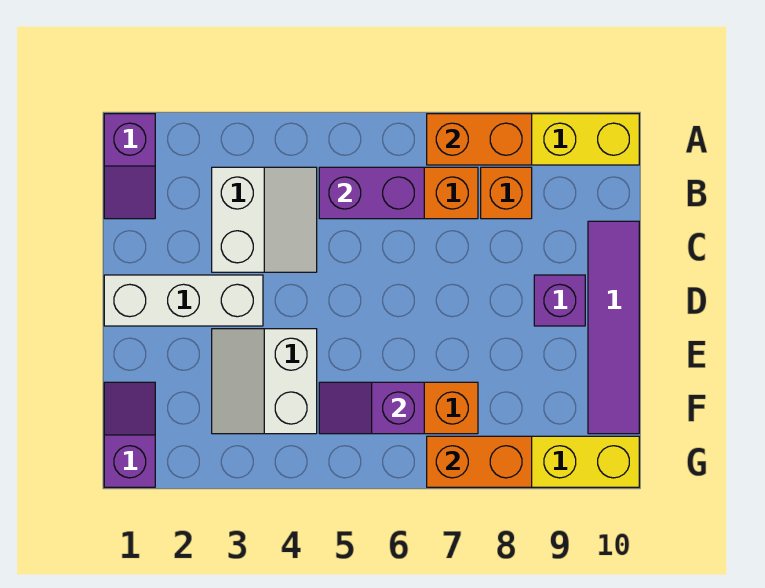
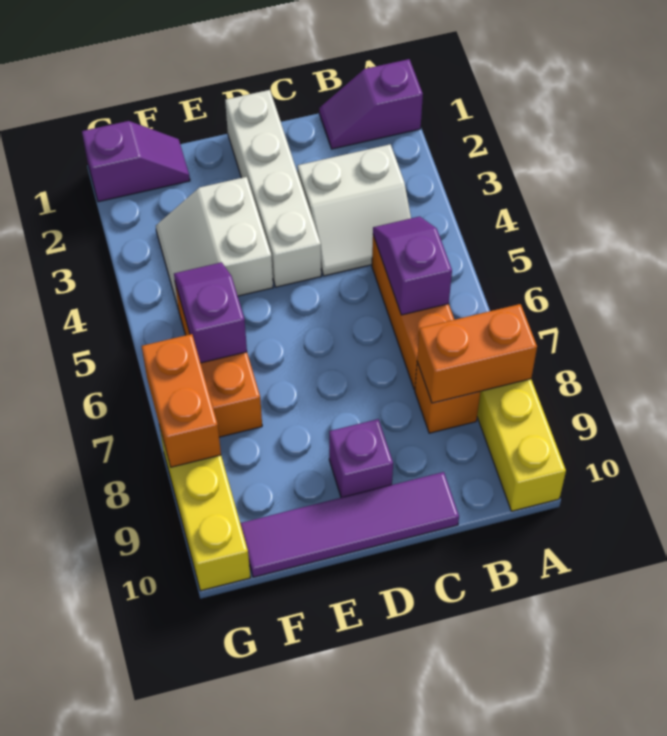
orange 1x2 brick [427,114,532,165] -> orange 1x2 brick turned to [417,304,537,403]
purple 1x2 brick [319,167,424,219] -> purple 1x2 slope [373,216,452,315]
white 1x3 brick [104,275,263,326] -> white 1x4 brick [225,90,321,287]
white 2x2 slope [212,329,317,434] -> white 2x2 slope turned to [156,177,273,310]

